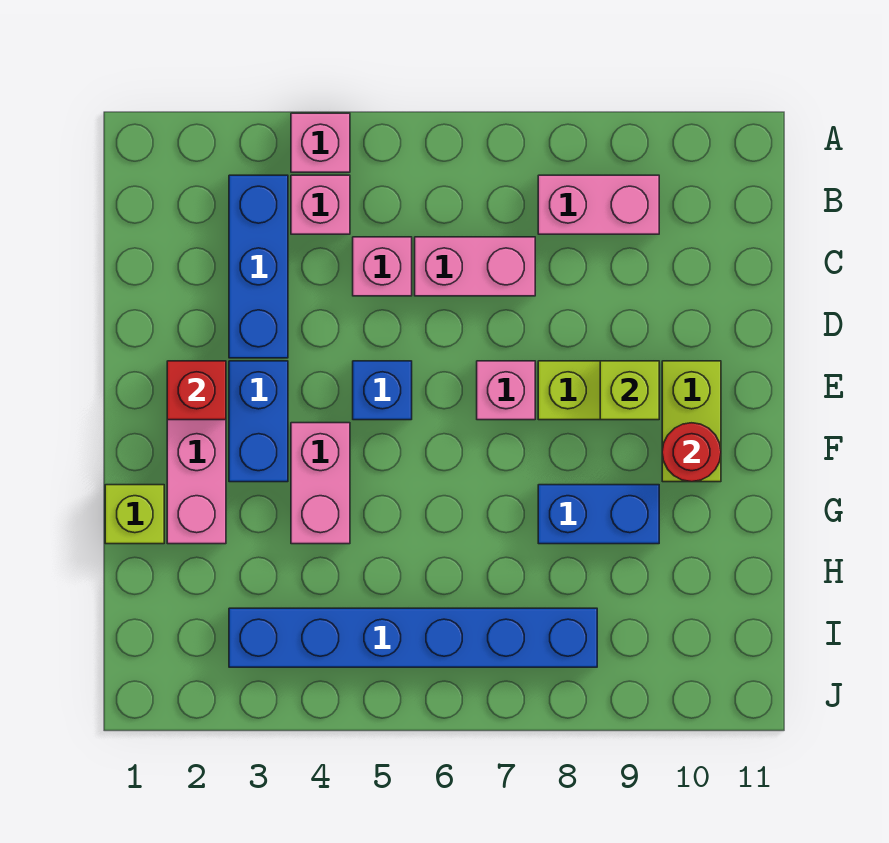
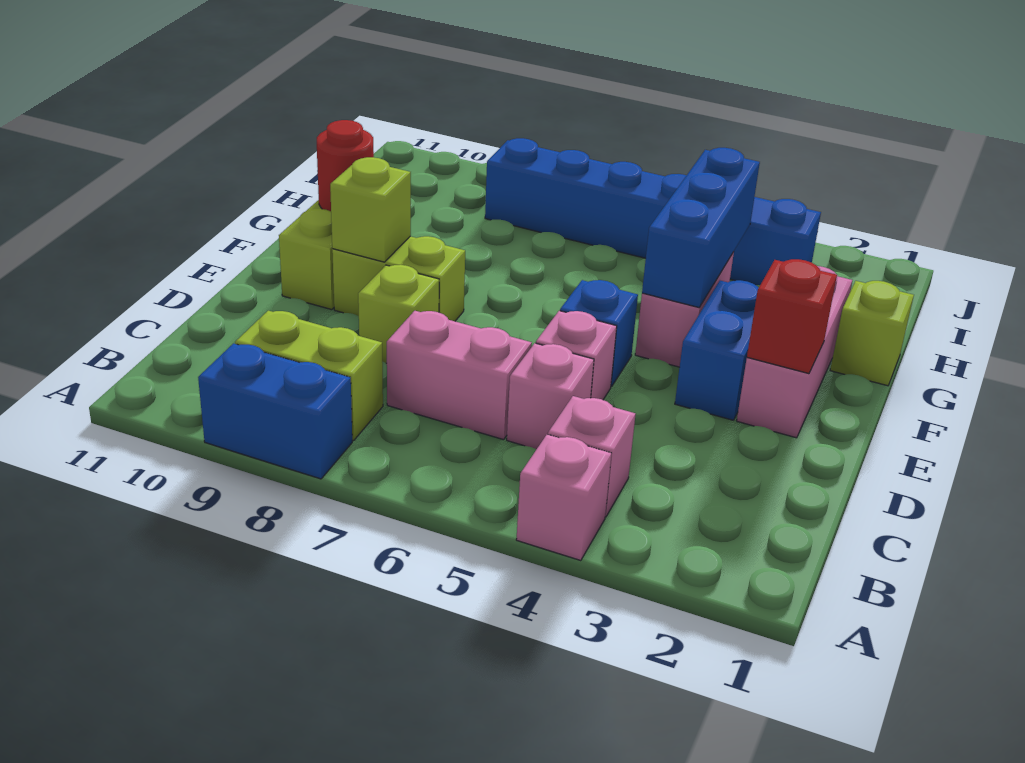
blue 1x3 brick [229,175,288,358] -> blue 1x3 brick moved to [642,148,760,307]
pink 1x2 brick [538,175,659,234] -> lime 1x2 brick [235,311,383,441]
none -> lime 1x1 brick [358,265,439,363]
pink 1x1 brick [477,361,535,420] -> pink 1x1 brick moved to [536,311,617,400]
blue 1x2 brick [538,485,659,544] -> blue 1x2 brick moved to [198,344,352,479]

